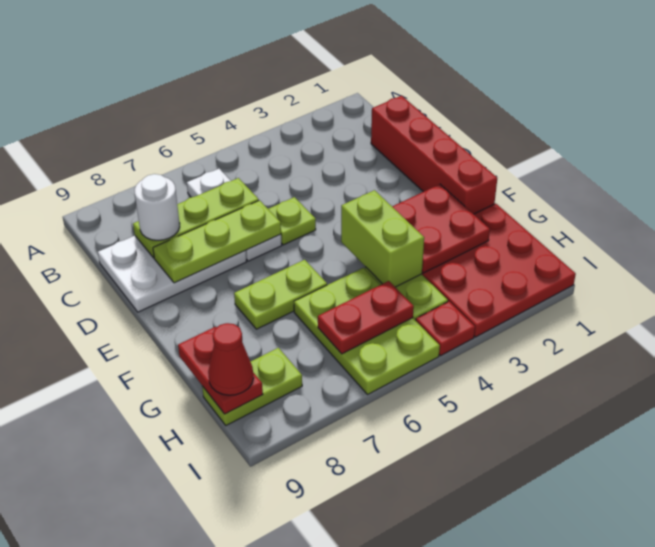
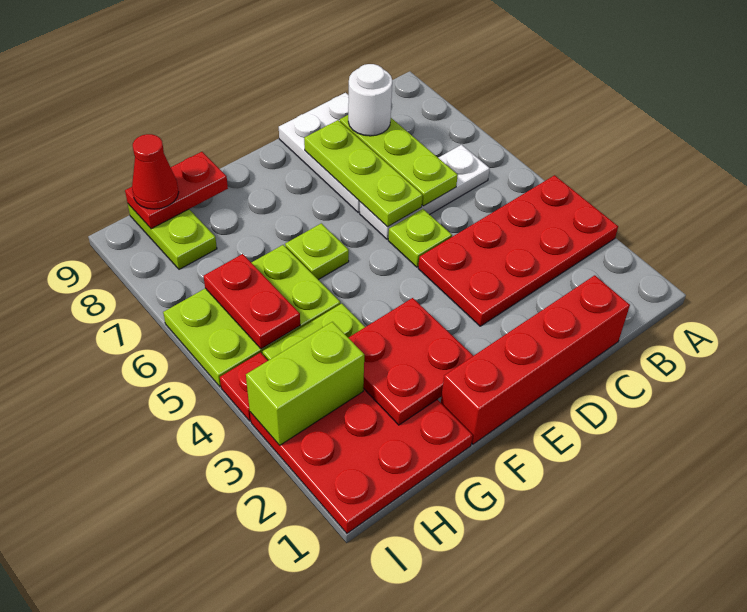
none -> red 2x4 plate [418,175,618,326]
lime 1x2 brick [341,190,424,287] -> lime 1x2 brick moved to [246,322,364,445]
lime 1x2 plate [234,260,327,329] -> lime 1x1 plate [285,223,349,280]

